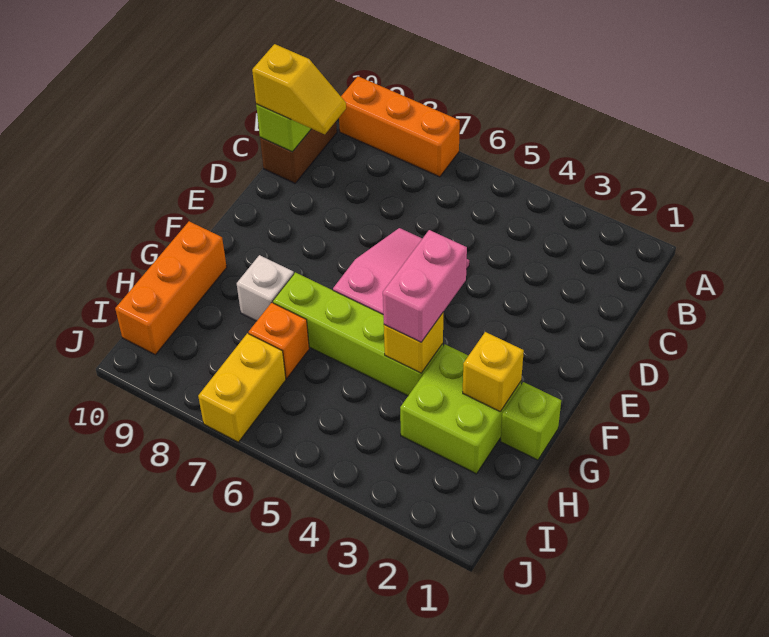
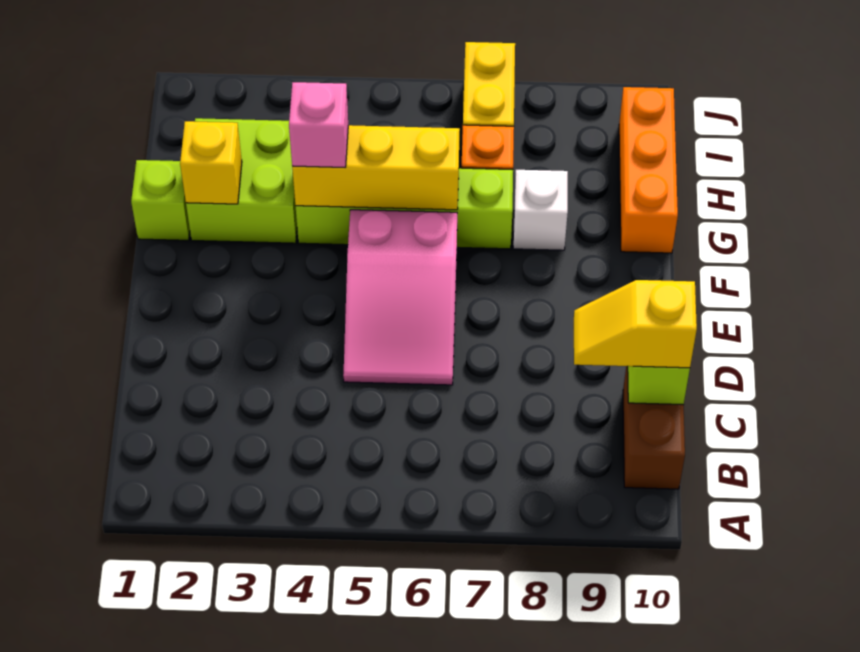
orange 1x3 brick [339,76,460,177] -> none
pink 1x2 brick [383,230,467,342] -> pink 1x1 brick [289,82,348,167]
yellow 1x1 brick [384,313,443,373] -> yellow 1x3 brick [292,125,460,210]

